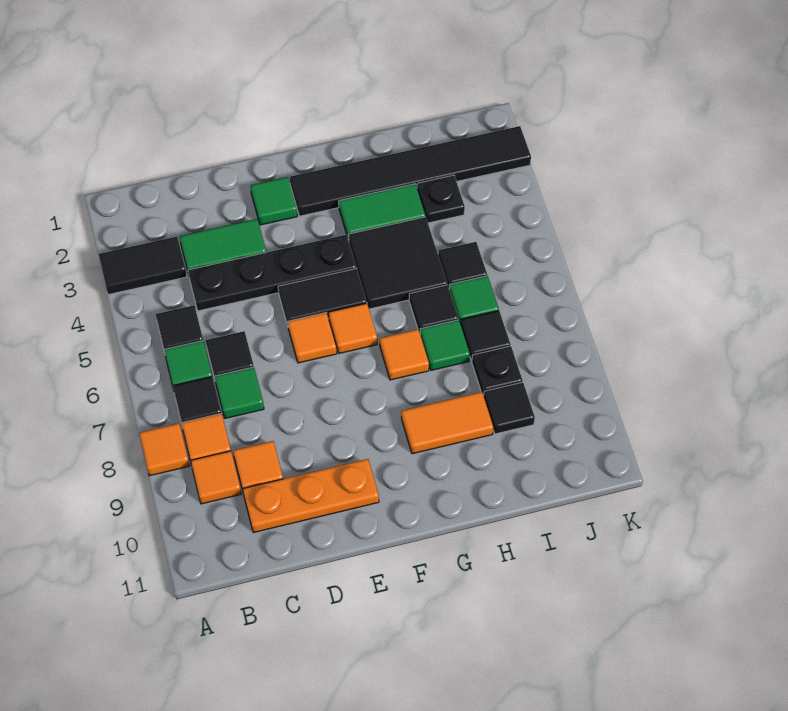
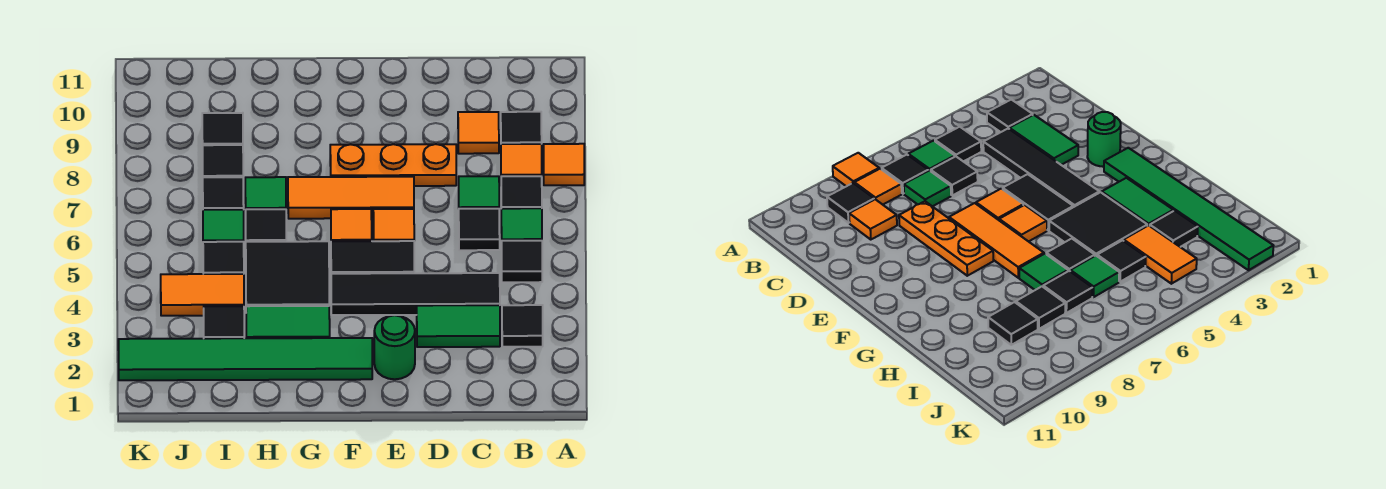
black 1x2 tile [99,237,187,295] -> black 1x1 tile [502,305,543,347]
orange 1x1 tile [191,451,241,504] -> black 1x1 tile [501,112,542,144]
black 1x4 plate [188,235,356,311] -> black 1x4 tile [331,273,500,315]
orange 1x3 plate [243,459,379,533] -> orange 1x3 plate moved to [330,144,456,186]
green 1x1 tile [250,177,297,225] -> green 1x1 round brick [374,315,415,379]
black 1x6 tile [290,126,531,216] -> green 1x6 tile [118,338,372,380]
orange 1x1 tile [380,329,429,380] -> orange 1x3 tile [288,177,414,219]
orange 1x2 tile [401,392,493,454] -> orange 1x2 tile moved to [161,274,244,316]
black 1x1 plate [417,175,465,223] -> black 1x1 tile [204,306,244,339]
black 1x1 plate [472,346,523,396] -> black 1x1 tile [203,145,243,177]

